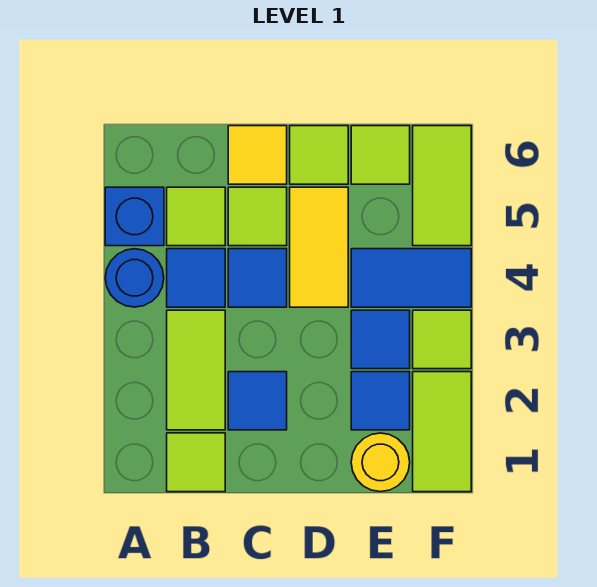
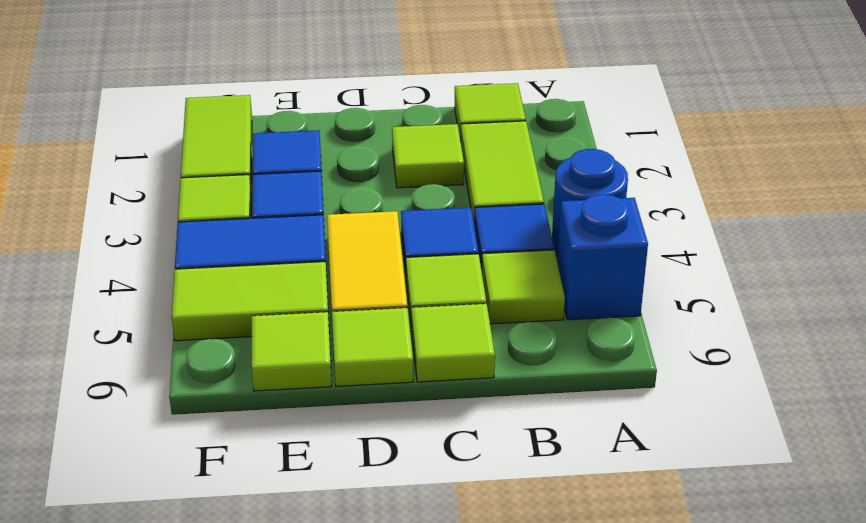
blue 1x1 tile [228,372,287,430] -> lime 1x1 tile [392,124,464,188]
yellow 1x1 tile [228,126,287,184] -> lime 1x1 tile [411,304,495,382]
yellow 1x1 round brick [351,433,410,492] -> none
lime 1x2 tile [413,126,471,246] -> lime 1x2 tile turned to [172,262,329,341]

